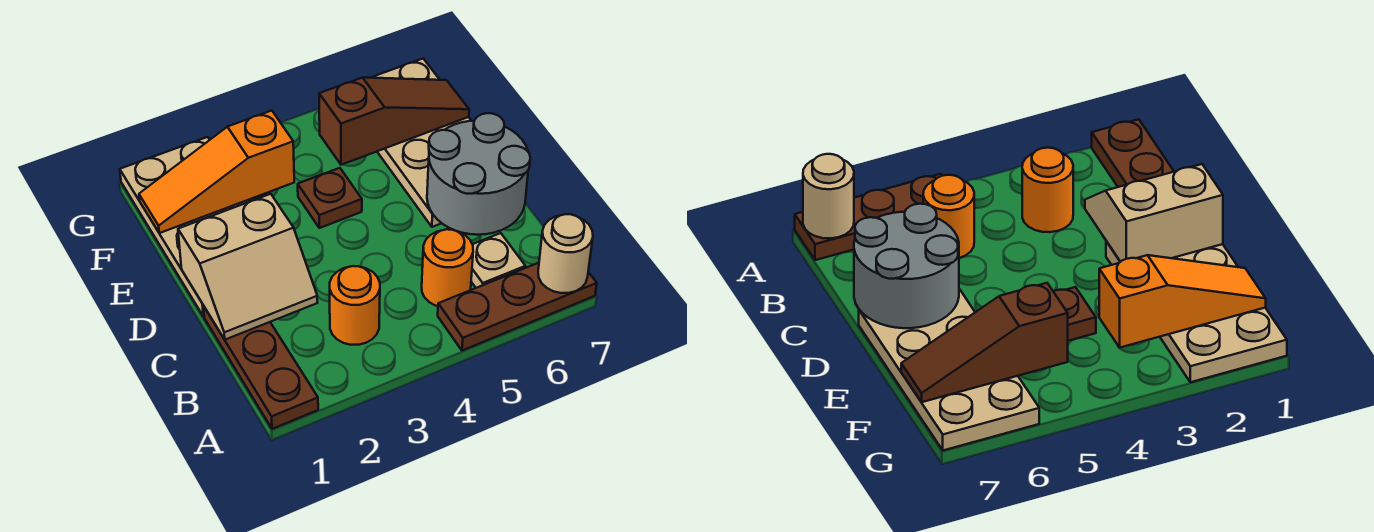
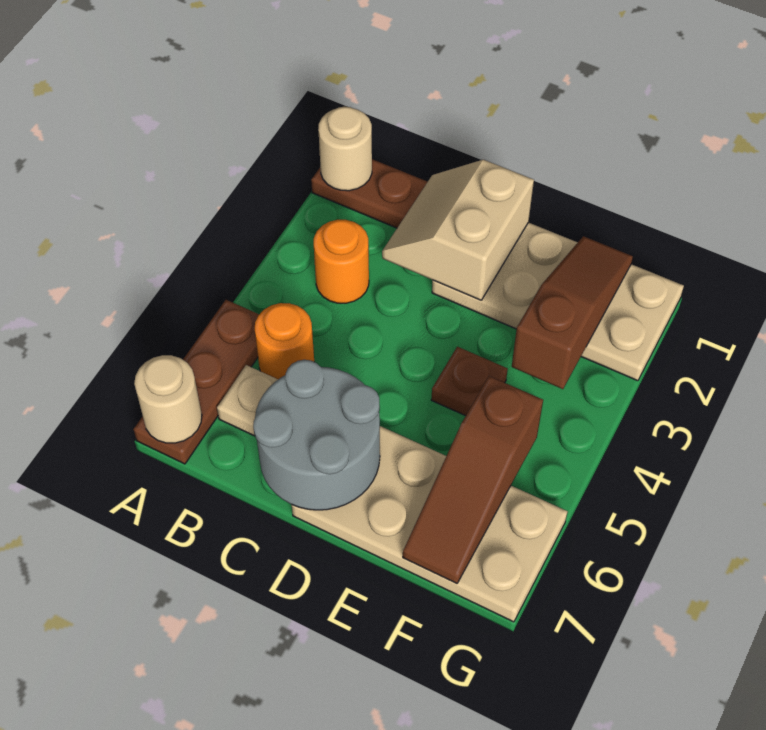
none -> tan 1x1 round brick [318,107,372,191]
orange 1x3 slope [139,111,294,233] -> brown 1x3 slope [512,236,633,389]

